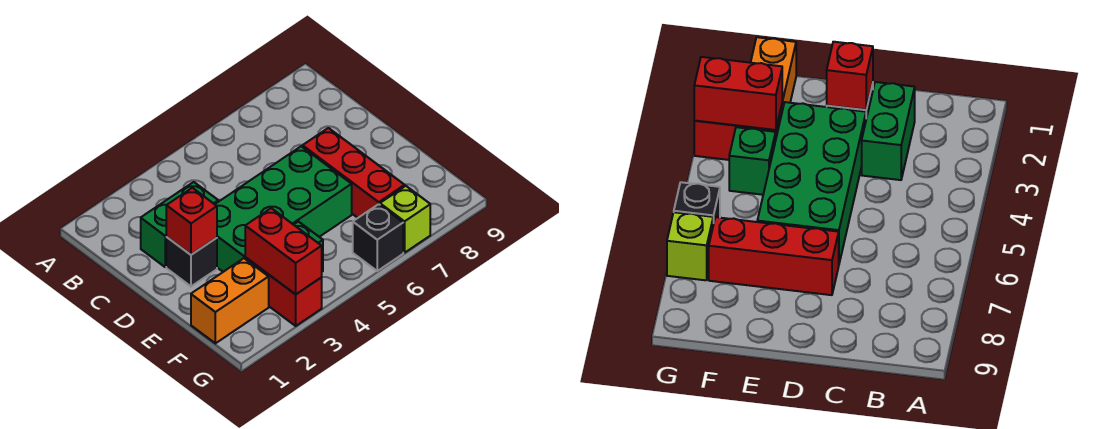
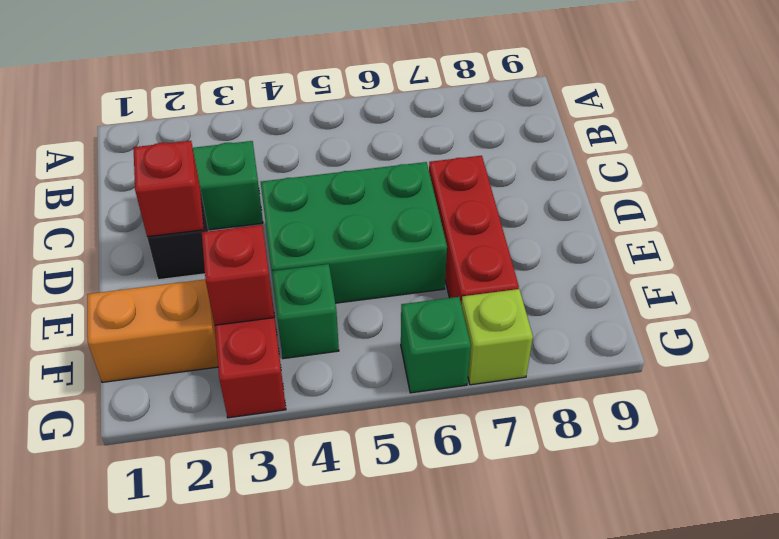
green 2x4 brick [215,146,352,272] -> green 2x3 brick [261,162,447,303]
red 1x2 brick [245,208,322,294] -> red 1x1 brick [202,225,274,325]
black 1x1 brick [353,204,403,271] -> green 1x1 brick [401,297,471,393]

